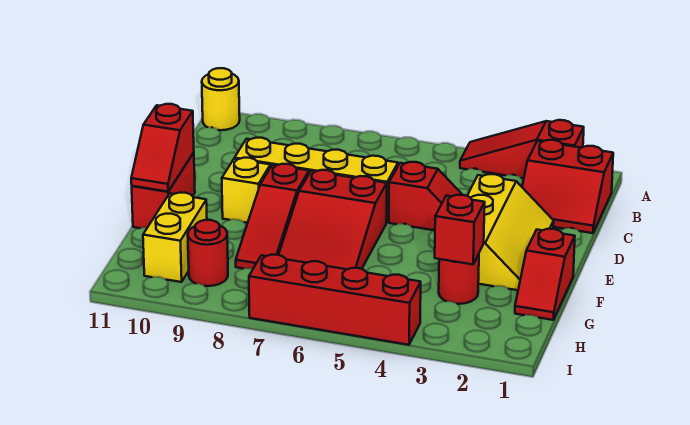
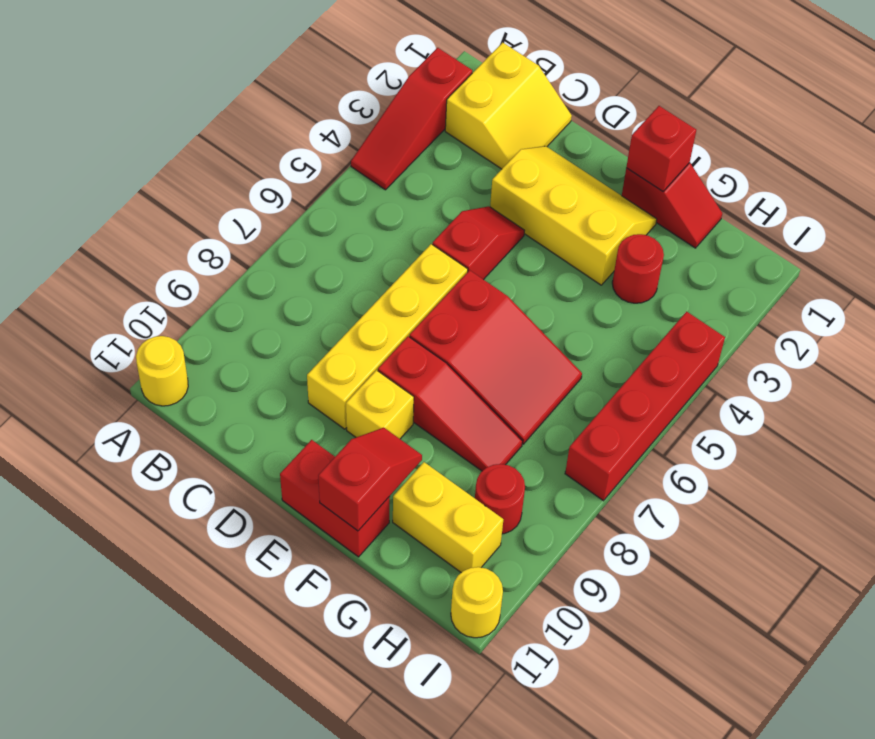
red 2x2 slope [522,140,613,233] -> yellow 2x2 slope [445,43,572,169]
red 1x2 slope [131,104,194,192] -> red 1x2 slope turned to [318,428,422,531]
red 1x1 brick [435,195,485,264] -> red 1x1 brick moved to [626,106,696,191]
none -> yellow 1x1 round brick [451,567,503,638]

